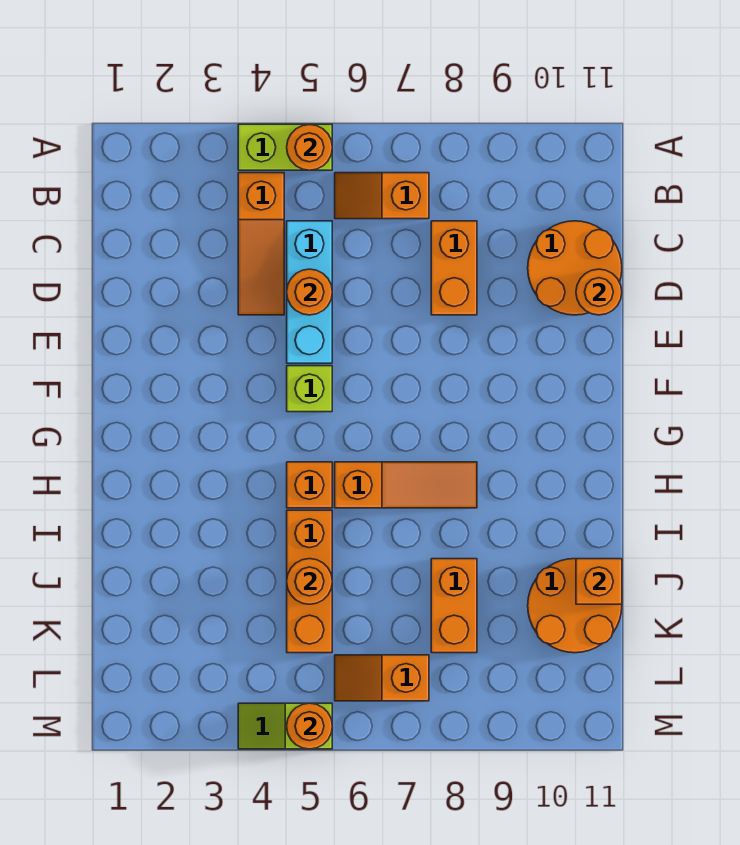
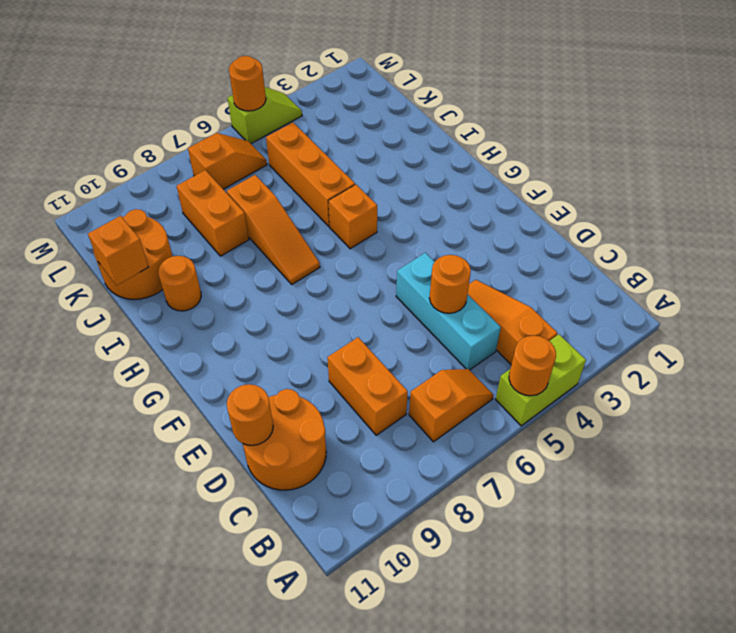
lime 1x1 brick [287,366,332,412] -> none
orange 1x3 slope [335,462,477,508] -> orange 1x3 slope turned to [227,175,320,284]
orange 1x1 round brick [287,559,332,604] -> orange 1x1 round brick moved to [158,256,201,311]

